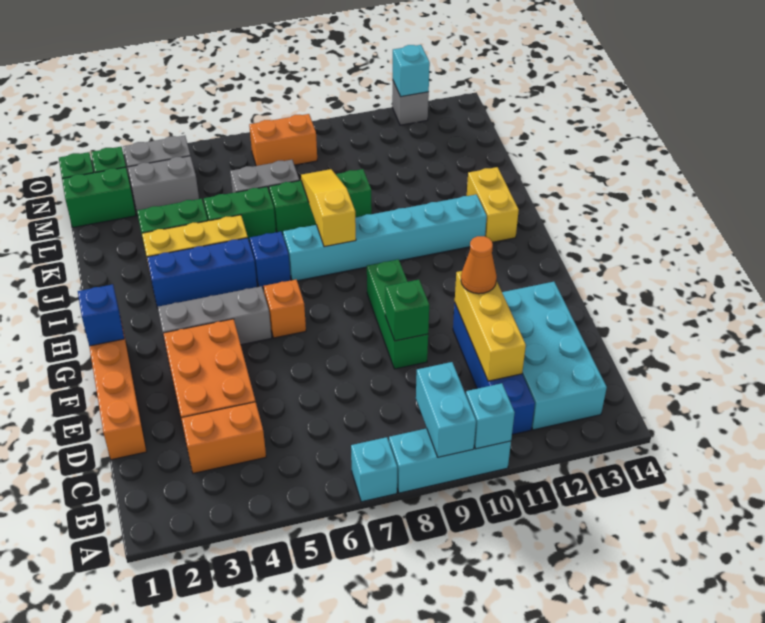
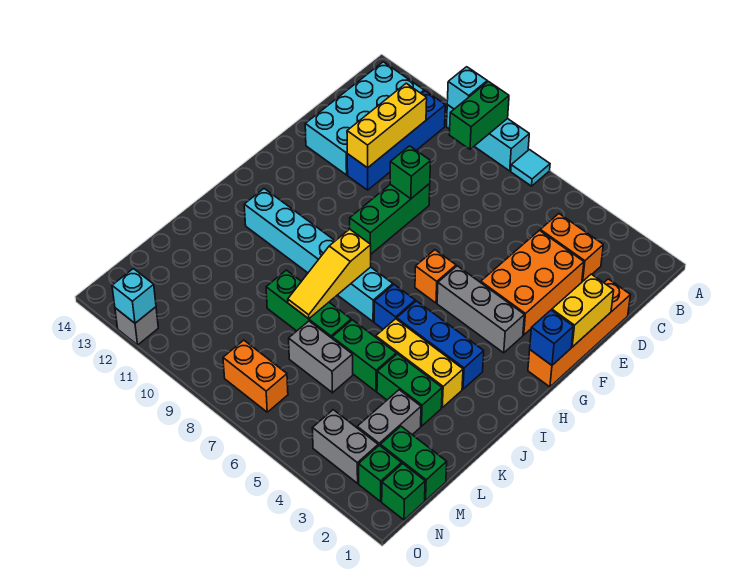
cyan 1x1 brick [351,437,397,502] -> cyan 1x1 tile [511,150,550,186]
cyan 1x2 brick [416,362,476,457] -> green 1x2 brick [449,81,509,149]
orange 1x1 cone [461,236,497,294] -> none
yellow 1x2 brick [467,167,519,242] -> yellow 1x2 brick moved to [552,274,614,347]
grey 1x2 brick [128,156,199,215] -> grey 1x2 brick turned to [357,390,421,446]

